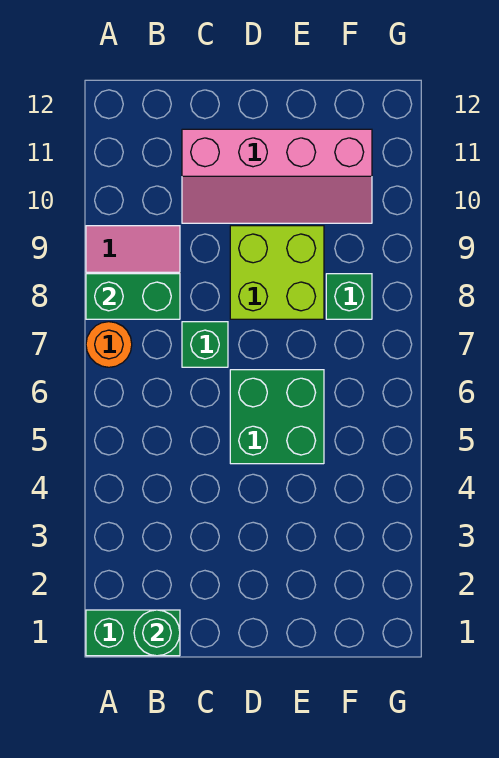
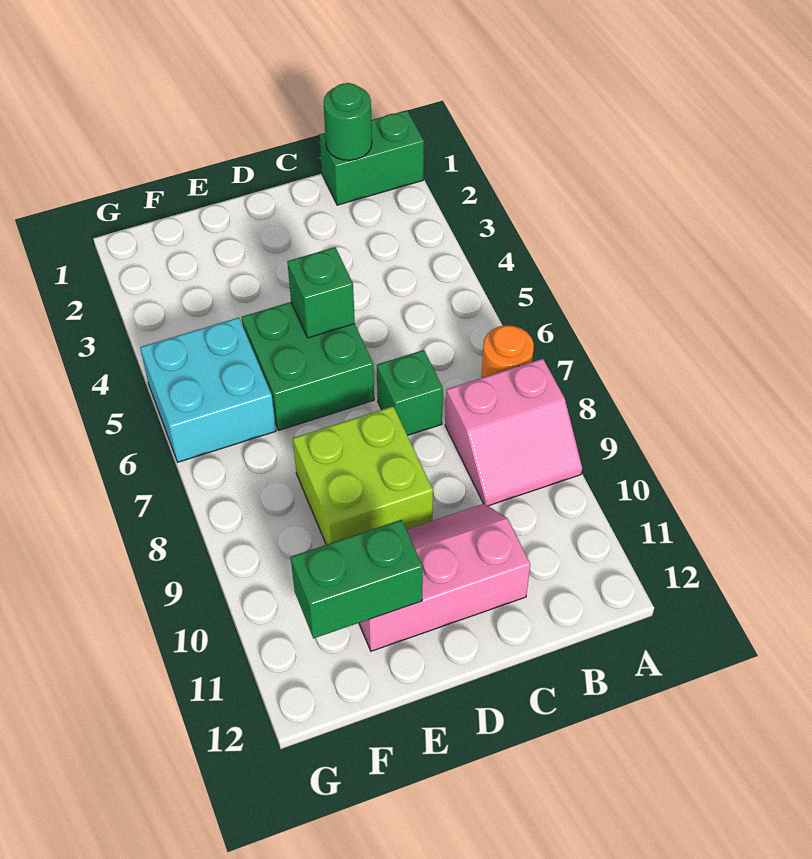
green 1x2 brick [86,274,180,319] -> green 1x2 brick moved to [291,520,423,638]
pink 2x4 slope [182,129,372,223] -> pink 2x3 slope [359,504,530,651]
none -> cyan 2x2 brick [140,318,276,462]
green 1x1 brick [326,274,372,319] -> green 1x1 brick moved to [287,247,355,338]

